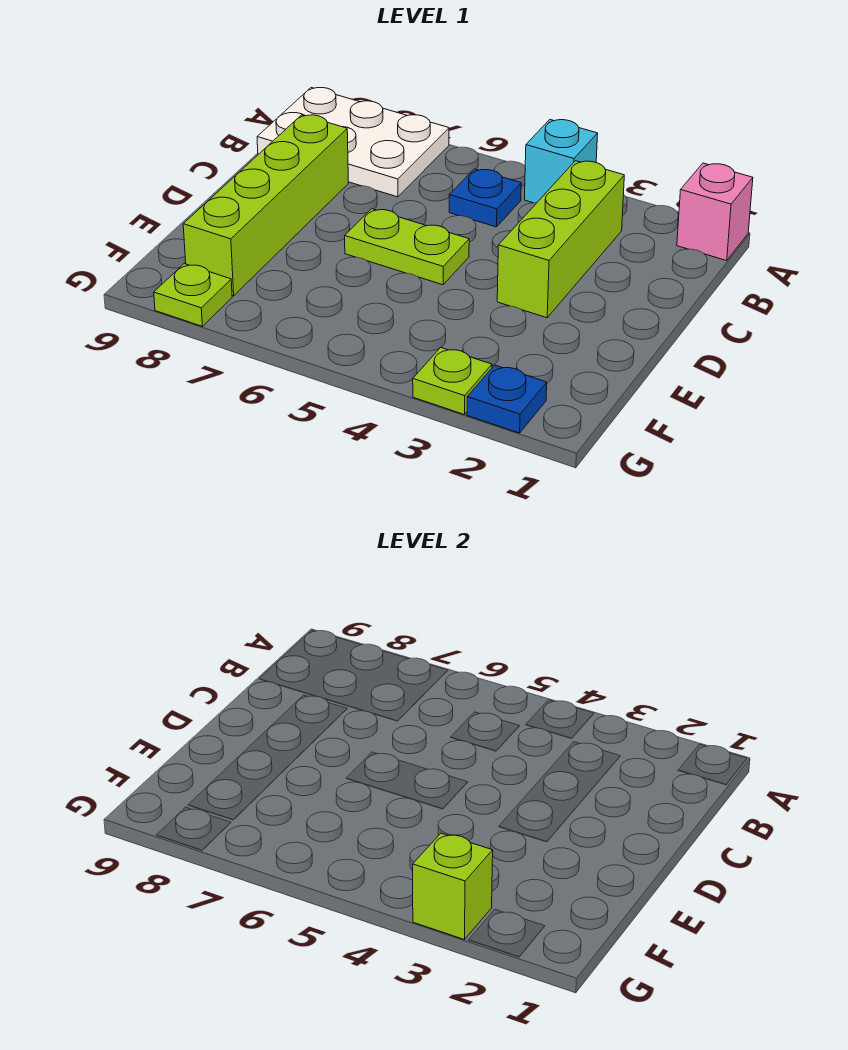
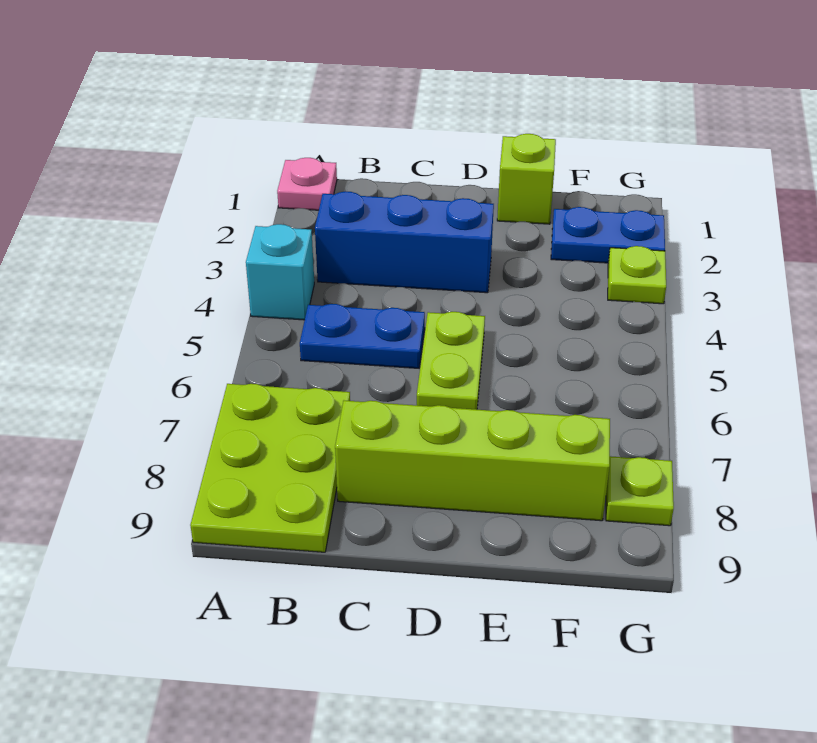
pink 1x1 brick [677,163,753,261] -> pink 1x1 plate [277,158,337,210]
white 2x3 plate [257,88,449,197] -> lime 2x3 plate [190,384,350,552]
lime 1x3 brick [497,161,624,318] -> blue 1x3 brick [315,191,494,293]
blue 1x1 plate [449,169,521,227] -> blue 1x2 plate [300,304,425,368]
blue 1x1 plate [467,365,547,433] -> blue 1x2 plate [551,207,665,263]
lime 1x1 brick [413,833,493,940] -> lime 1x1 brick moved to [497,134,556,224]

